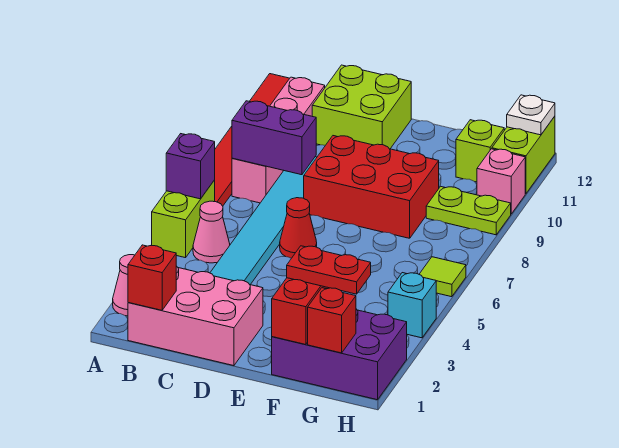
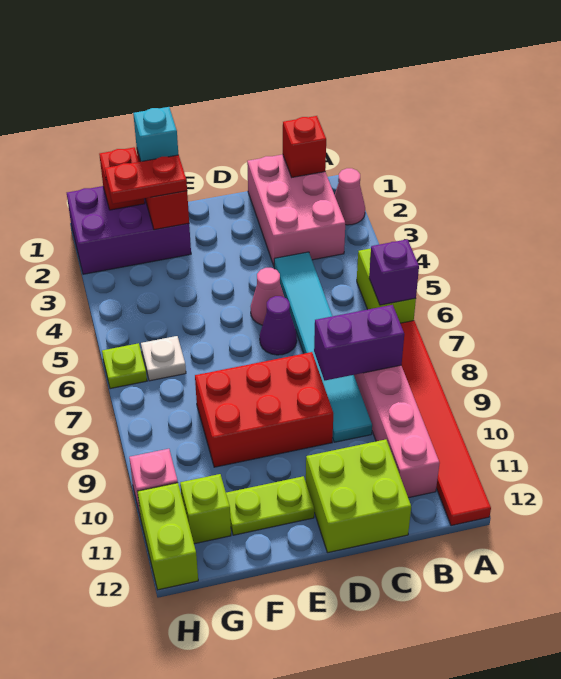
pink 2x3 brick [128,266,263,366] -> pink 2x3 brick turned to [247,154,345,266]
pink 1x1 cone [193,201,230,263] -> pink 1x1 cone moved to [251,268,284,325]
red 1x1 cone [280,198,317,258] -> purple 1x1 cone [260,296,297,355]
lime 1x2 plate [426,186,511,235] -> lime 1x2 plate moved to [226,476,314,535]
cyan 1x1 brick [388,273,436,338] -> cyan 1x1 brick moved to [133,107,178,162]
lime 1x1 tile [419,257,466,297] -> lime 1x1 plate [102,343,147,389]
white 1x1 plate [507,95,555,135] -> white 1x1 plate moved to [141,336,186,381]

